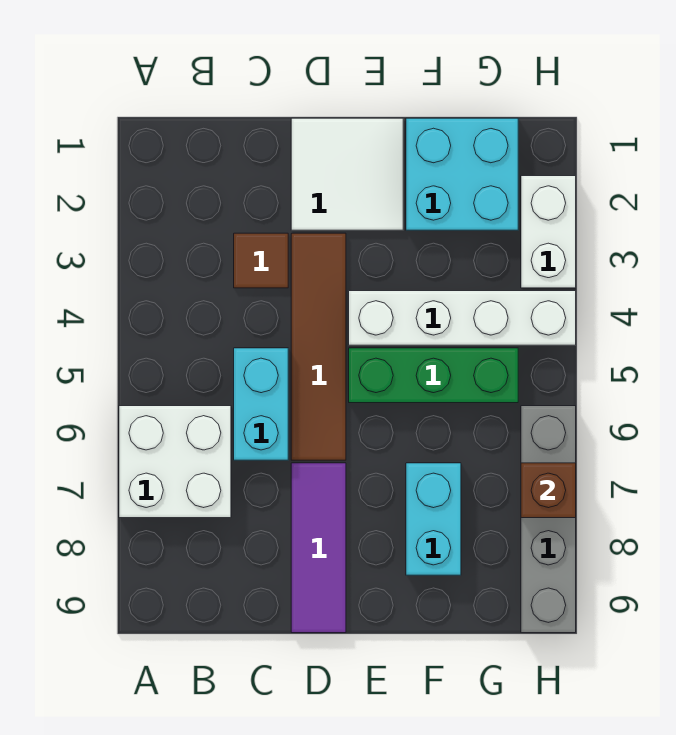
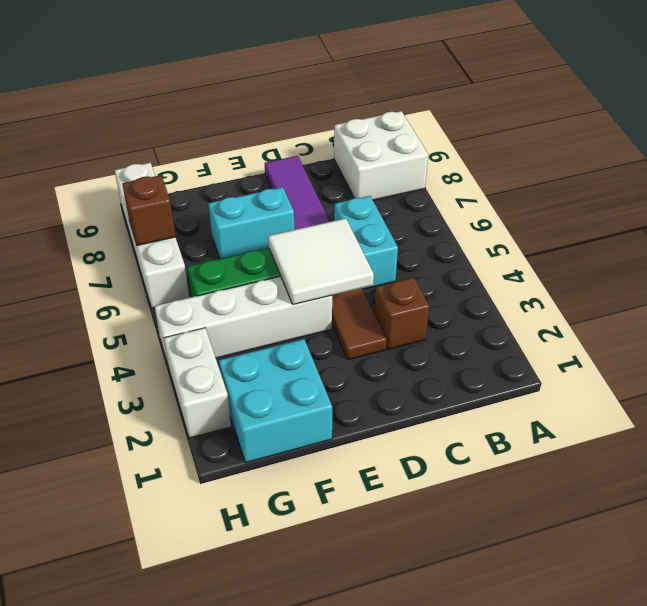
white 2x2 brick [119,406,231,518] -> white 2x2 brick moved to [334,111,428,200]
brown 1x1 tile [234,233,288,288] -> brown 1x1 brick [374,277,429,349]
white 2x2 tile [291,118,403,230] -> white 2x2 tile moved to [268,218,374,304]
cyan 1x2 brick [406,463,461,575] -> cyan 1x2 brick turned to [208,187,295,259]
grey 1x4 brick [521,406,576,633] -> white 1x4 brick [115,163,189,308]

